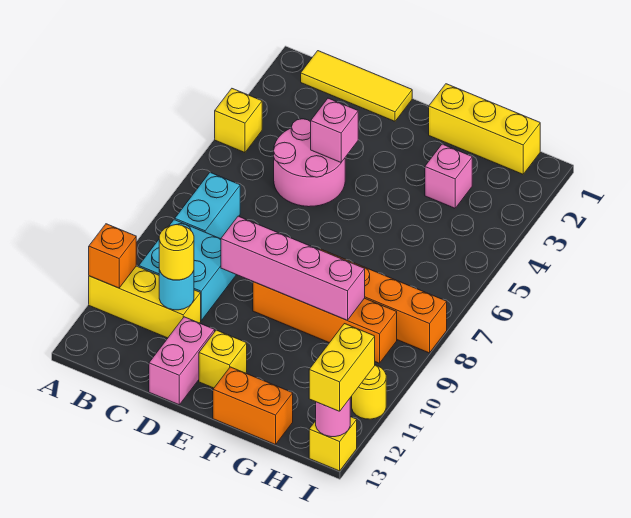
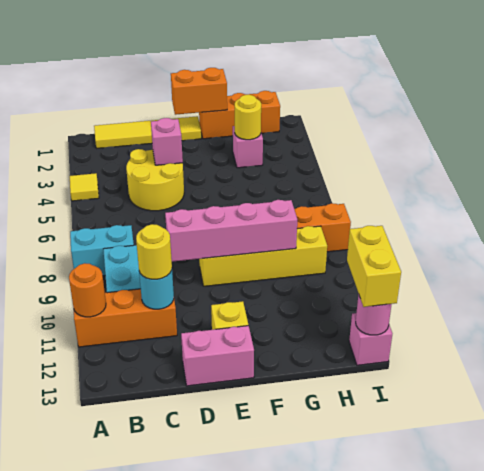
yellow 1x1 brick [215,89,262,153] -> yellow 1x1 tile [70,173,99,201]
yellow 1x3 brick [89,266,201,338] -> orange 1x3 brick [74,289,177,347]
orange 1x1 brick [89,224,136,288] -> orange 1x1 round brick [69,263,106,317]
yellow 1x3 tile [301,51,412,121] -> yellow 1x4 tile [94,116,201,148]
cyan 1x2 brick [174,172,240,239] -> cyan 1x2 brick turned to [70,225,134,276]
pink 2x2 round brick [274,119,345,207] -> yellow 2x2 round brick [126,149,184,211]
pink 1x2 brick [149,317,215,405] -> pink 1x2 brick turned to [181,326,254,386]
orange 1x4 brick [253,282,397,363] -> yellow 1x4 brick [199,226,327,286]
yellow 1x3 brick [429,84,540,174] -> orange 1x3 brick [199,91,280,139]
orange 1x2 brick [213,367,293,445] -> orange 1x2 brick moved to [171,68,227,115]
yellow 1x1 round brick [352,365,386,419] -> yellow 1x1 round brick moved to [235,95,261,140]
yellow 1x1 brick [309,417,357,471] -> pink 1x1 brick [349,313,392,365]

